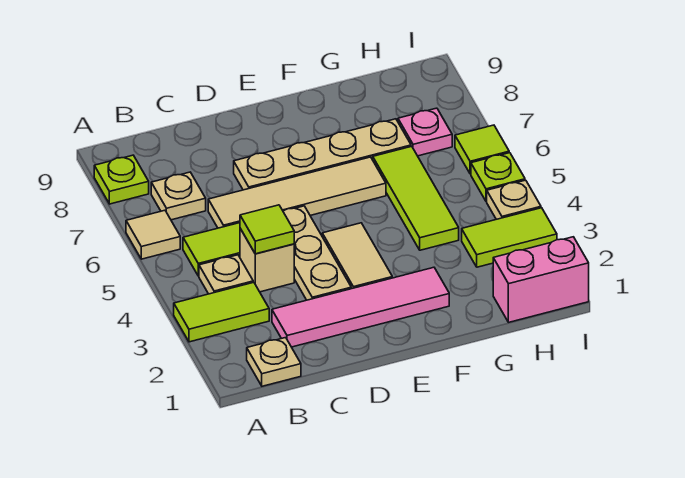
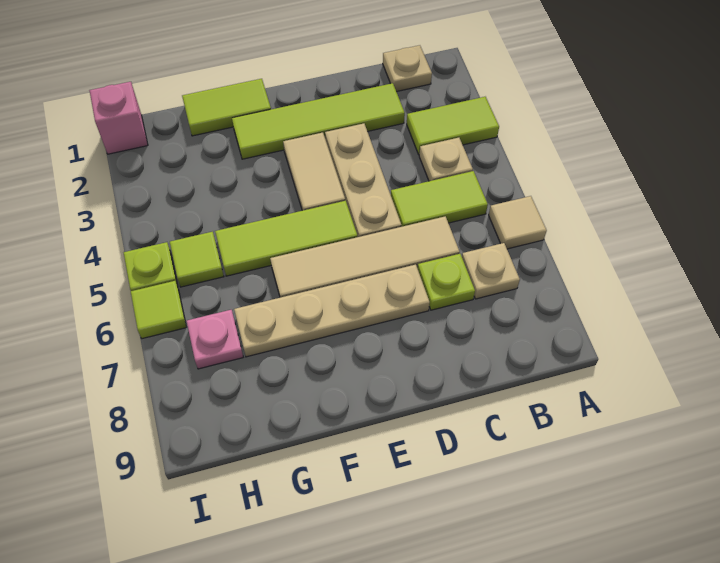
lime 1x1 plate [94,155,149,204] -> lime 1x1 plate moved to [418,254,475,310]
pink 1x4 tile [272,267,449,347] -> lime 1x4 tile [232,83,405,159]
tan 1x1 brick [240,229,294,292] -> none
lime 1x1 tile [240,205,294,254] -> lime 1x1 tile moved to [170,232,224,287]
lime 1x3 tile [373,146,459,250] -> lime 1x3 tile turned to [215,201,357,276]
pink 1x2 brick [493,237,589,322] -> pink 1x1 brick [89,82,148,154]
lime 1x2 tile [462,208,557,267] -> lime 1x2 tile moved to [182,79,271,136]
tan 1x1 plate [487,180,541,219] -> none

